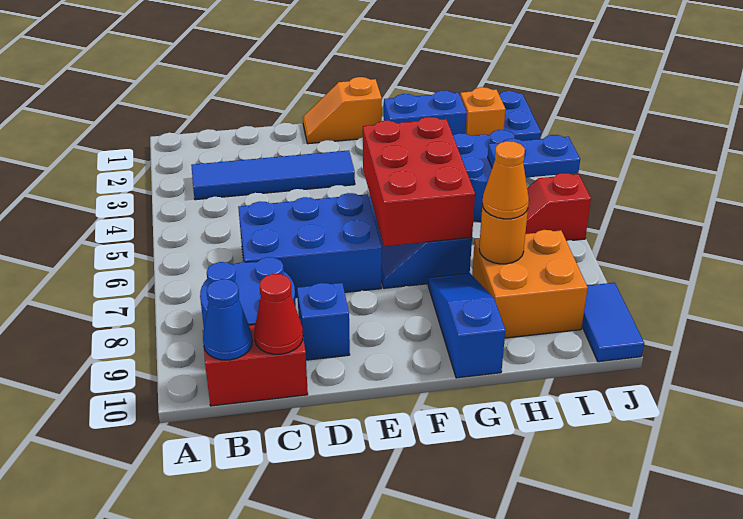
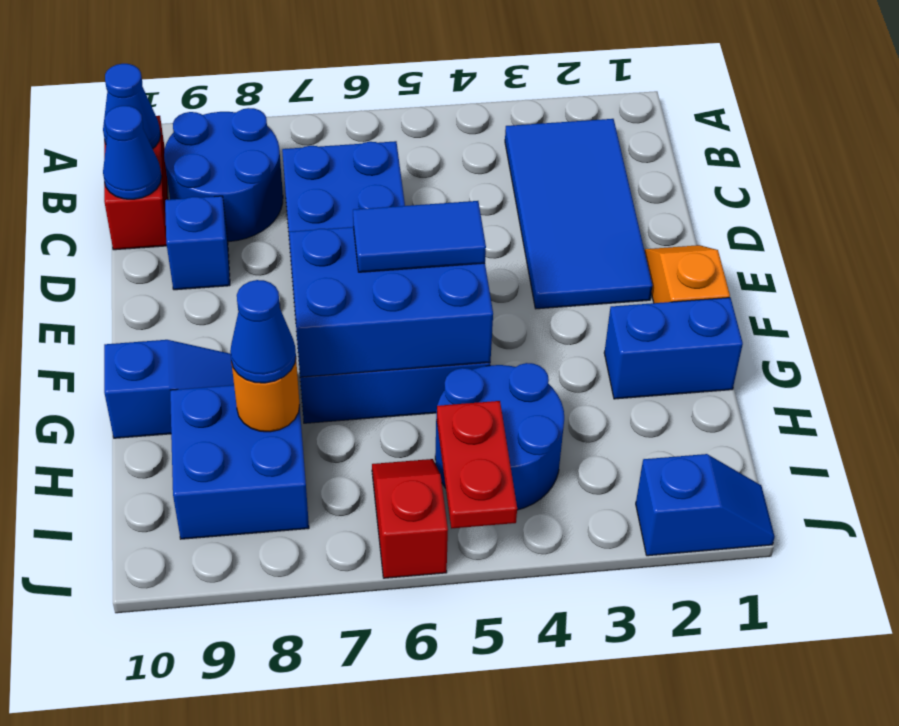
blue 1x4 tile [191,150,355,200] -> blue 2x4 tile [505,119,652,309]
red 1x1 cone [254,274,303,354] -> blue 1x1 cone [103,106,162,199]
red 2x3 brick [363,117,475,246] -> blue 2x3 brick [289,227,493,377]
blue 1x2 brick [384,91,467,135] -> blue 1x2 brick turned to [604,298,743,399]
orange 2x2 brick [472,230,588,338] -> blue 2x2 brick [170,385,309,539]
orange 1x1 cone [482,141,529,219] -> blue 1x1 cone [230,280,296,383]
orange 1x1 brick [460,87,506,136] -> none
blue 1x2 plate [488,135,580,178] -> red 1x2 plate [437,401,517,528]
blue 1x2 plate [499,91,541,141] -> blue 1x2 slope [636,454,775,556]
blue 1x2 tile [582,283,644,362] -> blue 1x2 tile moved to [353,201,486,272]

